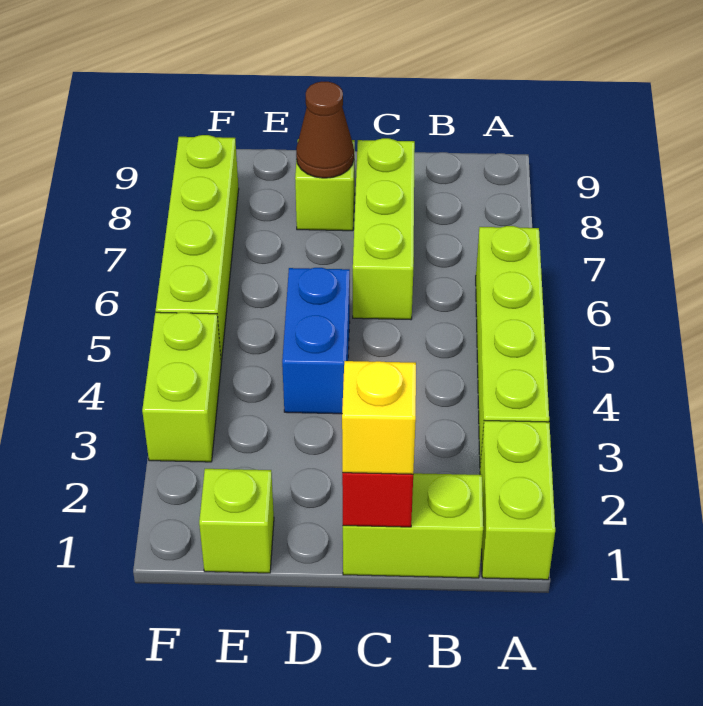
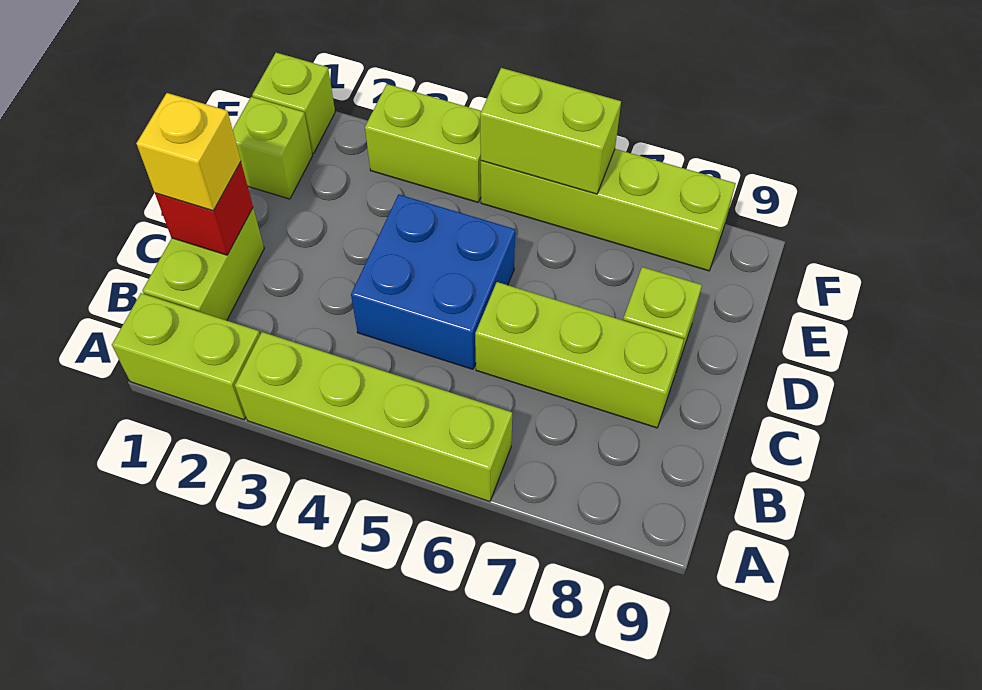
blue 1x2 brick [282,268,350,414] -> blue 2x2 brick [351,194,515,369]
brown 1x1 cone [296,82,354,178] -> none
none -> lime 1x1 brick [252,53,335,154]
none -> lime 1x2 brick [480,68,621,194]

